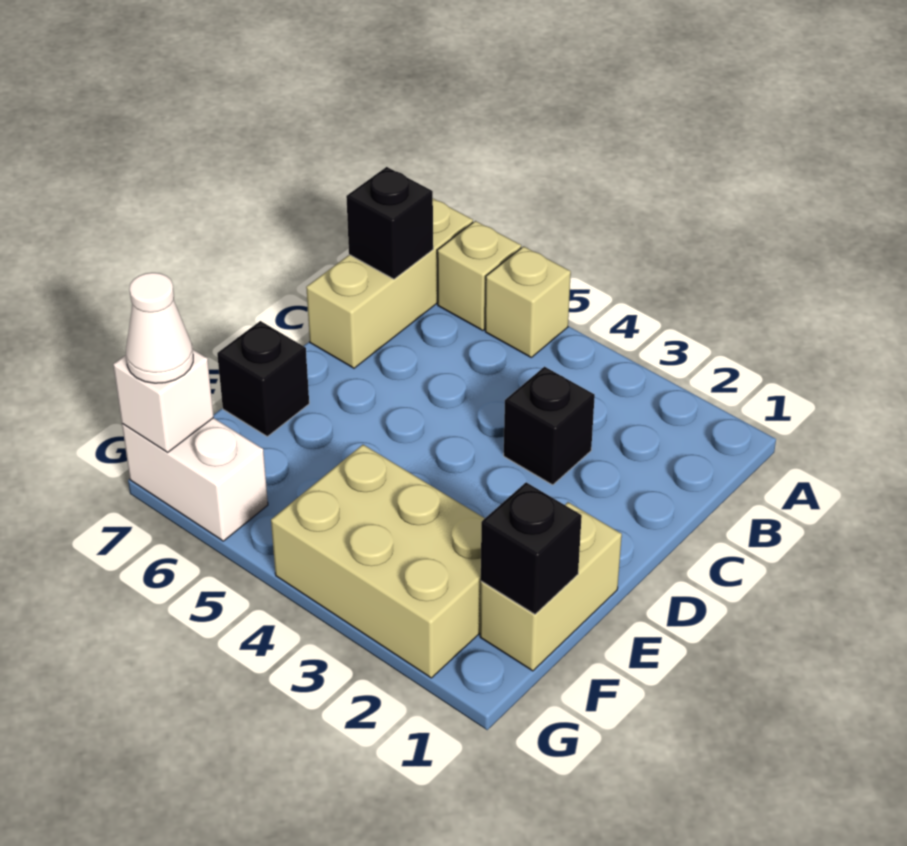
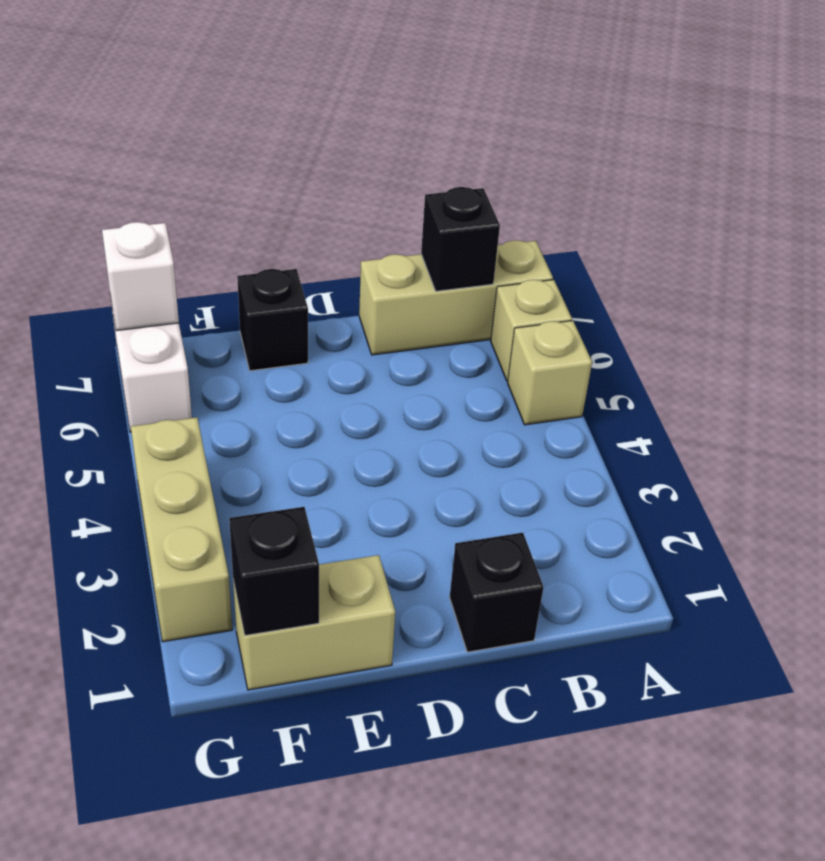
black 1x1 brick [504,367,595,485] -> black 1x1 brick moved to [450,533,544,652]
tan 2x3 brick [271,445,485,678] -> tan 1x3 brick [131,417,232,642]
white 1x1 cone [126,273,193,383] -> none

